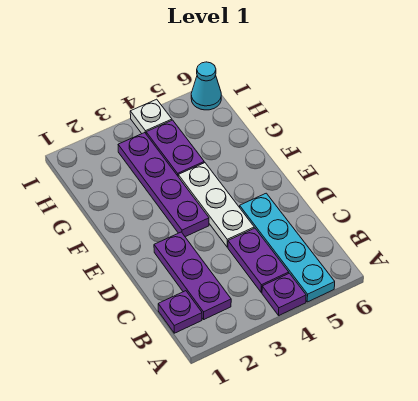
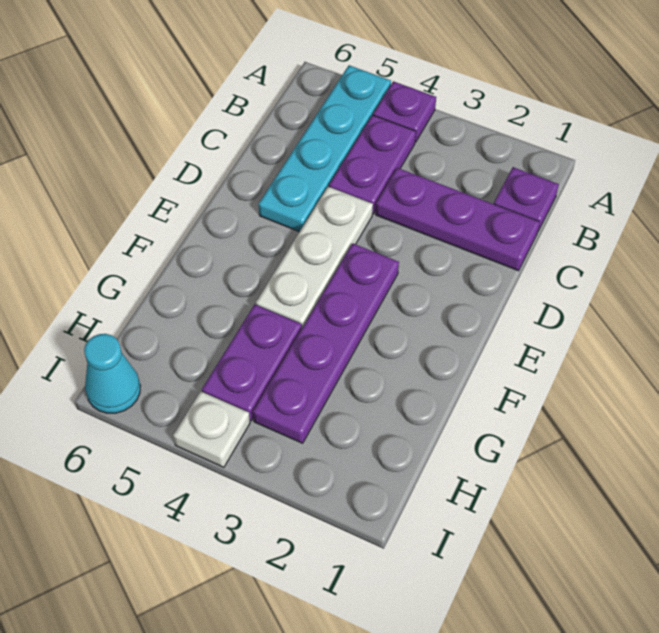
purple 1x3 plate [154,232,231,319] -> purple 1x3 plate turned to [376,168,540,271]

